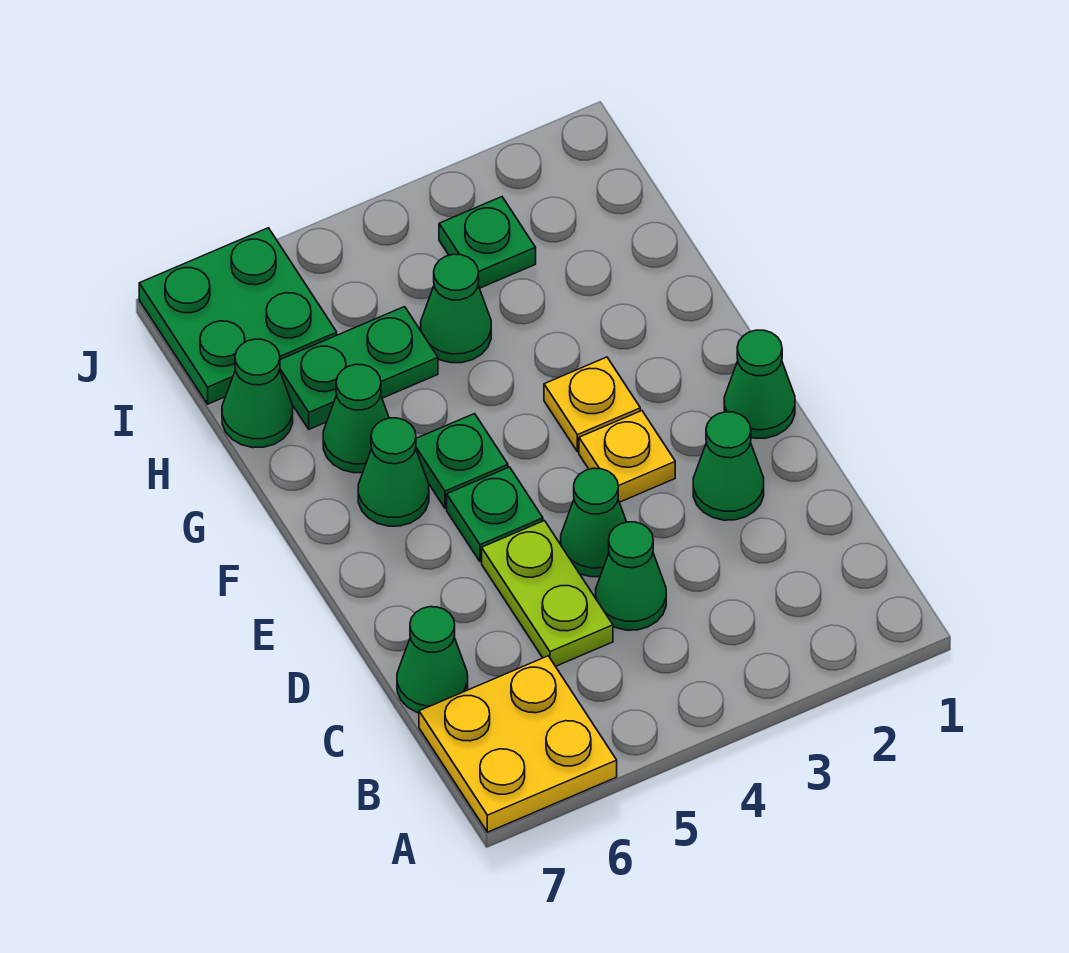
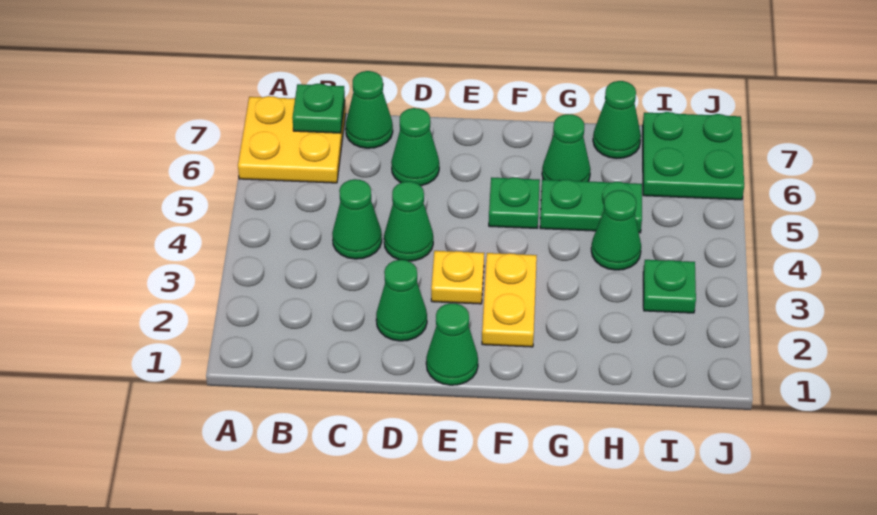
lime 1x2 plate [482,521,613,666] -> none
green 1x1 plate [447,467,543,562] -> green 1x1 plate moved to [292,84,345,133]
yellow 1x1 plate [544,357,640,452] -> yellow 1x2 plate [482,253,537,347]
green 1x1 cone [358,418,429,526] -> green 1x1 cone moved to [391,108,439,186]
green 1x2 plate [279,307,438,429] -> green 1x2 plate turned to [540,180,642,233]

